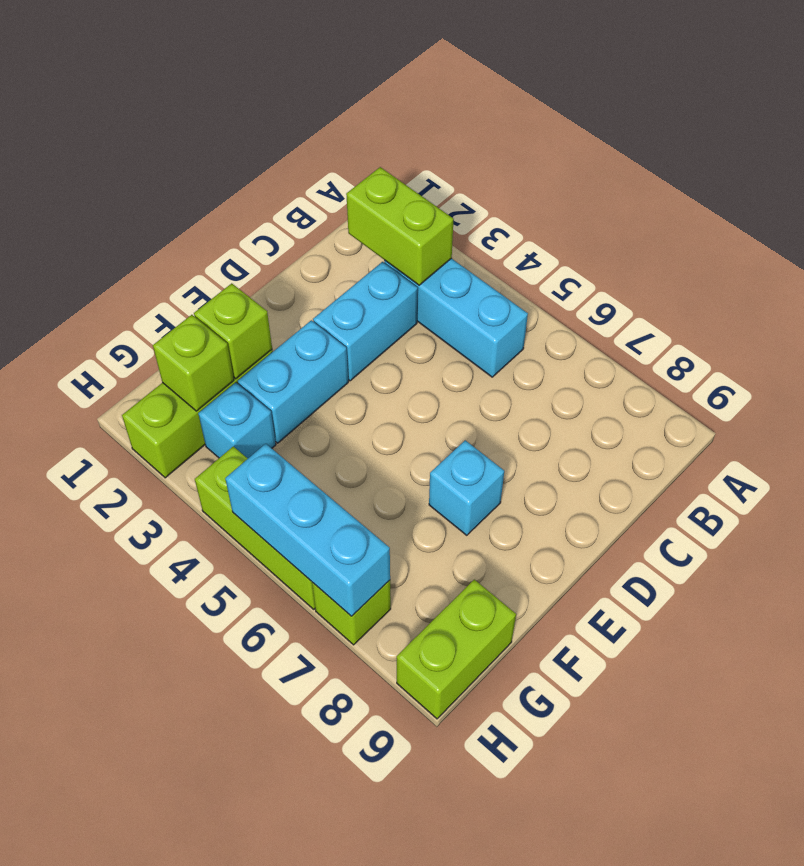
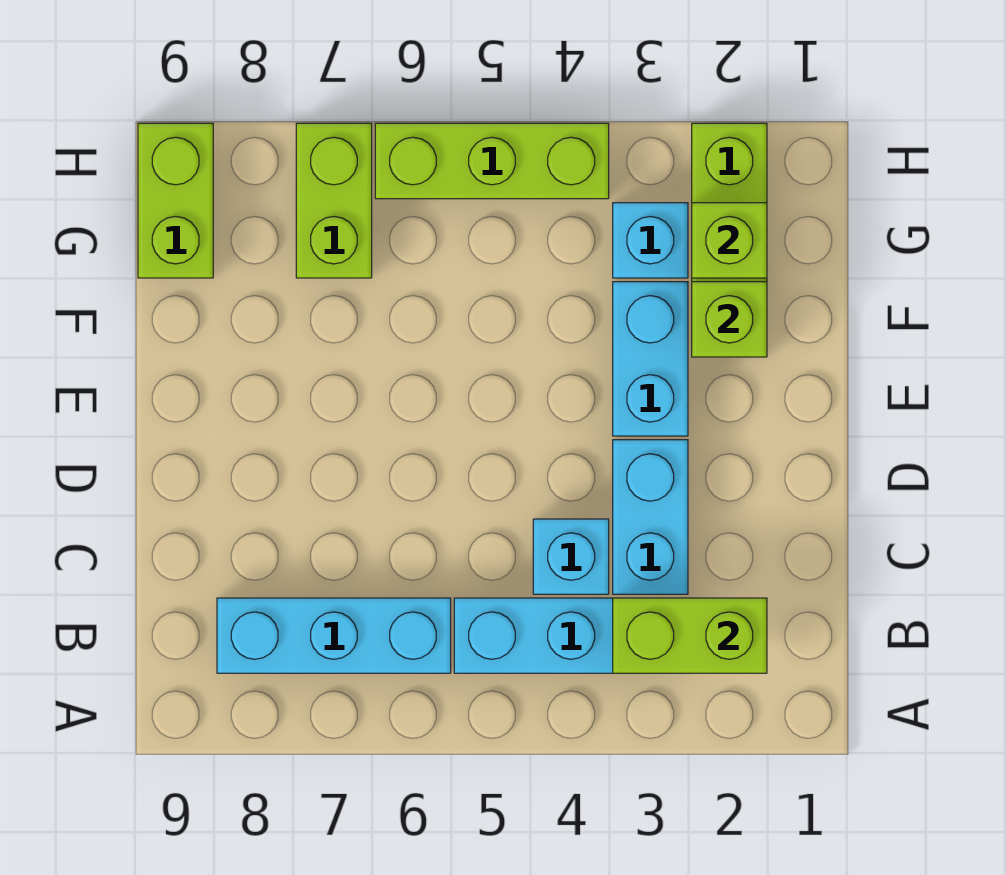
cyan 1x1 brick [429,440,504,535] -> cyan 1x1 brick moved to [533,519,609,594]
cyan 1x3 brick [225,444,390,616] -> cyan 1x3 brick moved to [217,598,451,673]
lime 1x1 brick [312,580,391,645] -> lime 1x2 brick [296,123,372,278]

